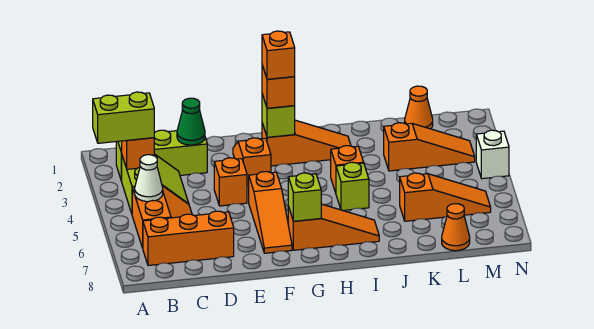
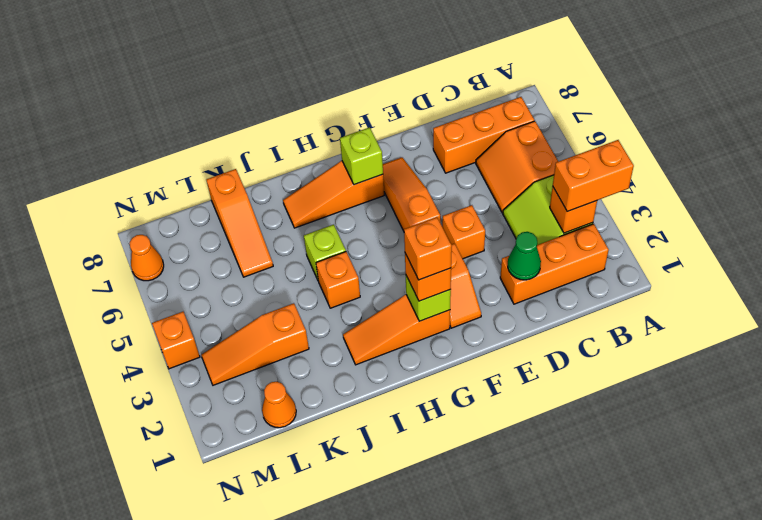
lime 1x2 brick [93,92,154,143] -> orange 1x2 brick [553,140,634,211]
lime 1x3 brick [116,130,207,181] -> orange 1x3 brick [500,224,609,304]
white 1x1 cone [135,155,163,202] -> none
orange 1x3 slope [400,173,491,221] -> orange 1x3 slope turned to [206,169,273,277]
orange 1x1 cone [442,204,470,251] -> orange 1x1 cone moved to [130,235,164,281]
white 1x1 brick [476,130,509,179] -> orange 1x1 brick [152,312,200,369]

